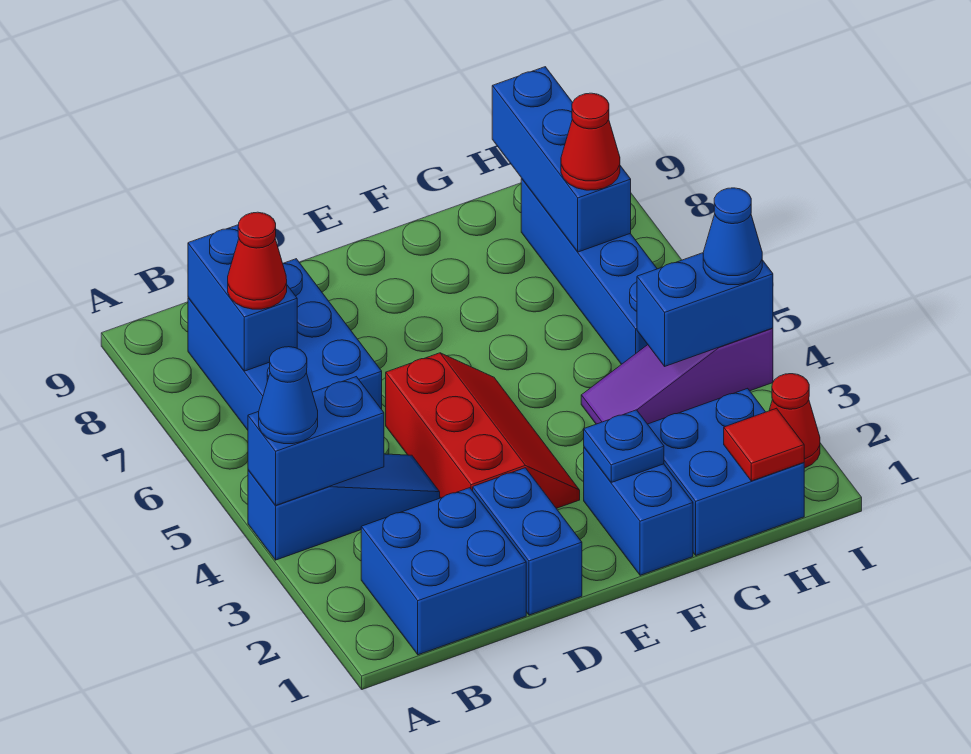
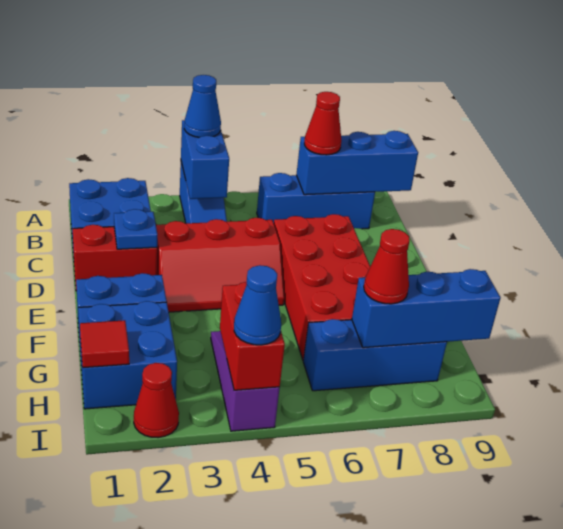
blue 2x3 brick [188,259,382,430] -> blue 1x3 brick [257,173,375,229]
blue 1x2 brick [188,225,297,371] -> blue 1x3 brick [296,131,418,195]
blue 1x2 brick [473,468,582,615] -> red 1x2 brick [73,225,157,291]
none -> red 2x4 brick [274,214,370,360]
blue 1x1 plate [584,410,664,482] -> blue 1x1 plate moved to [114,209,158,249]
blue 1x2 brick [637,253,773,366] -> red 1x2 brick [220,282,285,390]
blue 1x4 brick [521,179,657,364] -> blue 1x3 brick [303,319,447,391]

